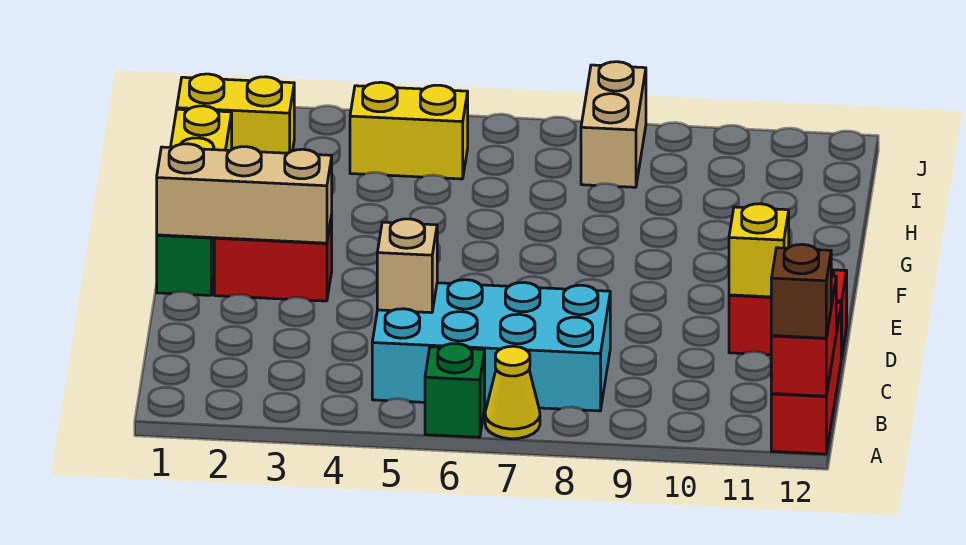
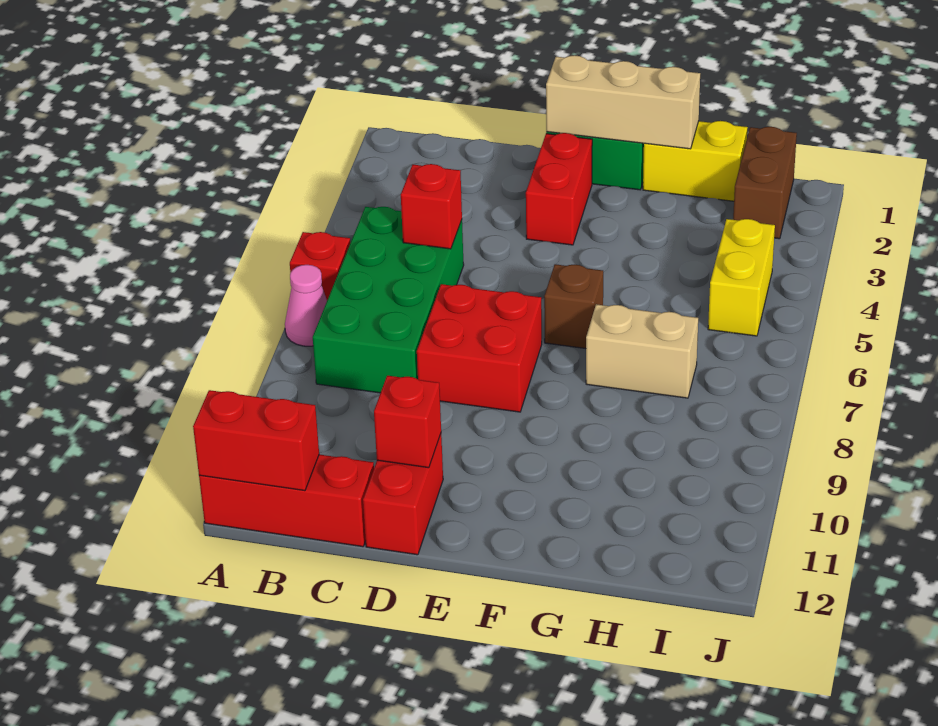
green 1x1 brick [425,344,485,437] -> red 1x1 brick [290,232,350,300]
yellow 1x1 cone [485,346,540,439] -> pink 1x1 cone [285,265,327,346]
brown 1x1 brick [771,244,831,338] -> brown 1x1 brick moved to [544,264,603,349]
cyan 2x4 brick [372,280,610,411] -> green 2x4 brick [313,207,464,393]
tan 1x1 brick [377,219,437,313] -> red 1x1 brick [401,164,462,249]
none -> red 2x2 brick [417,284,542,412]
yellow 1x1 brick [729,204,789,297] -> red 1x1 brick [374,376,441,468]
tan 1x3 brick [157,144,332,243] -> tan 1x3 brick turned to [546,55,700,149]
yellow 1x2 brick [177,74,294,153] -> brown 1x2 brick [733,127,797,239]
tan 1x2 brick [581,62,646,187] -> tan 1x2 brick moved to [586,304,698,398]

